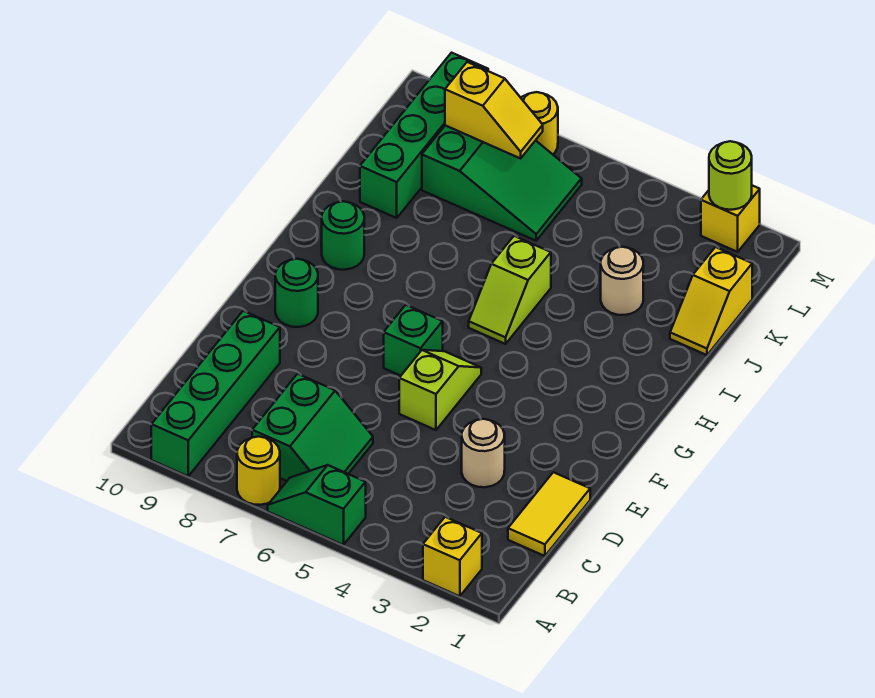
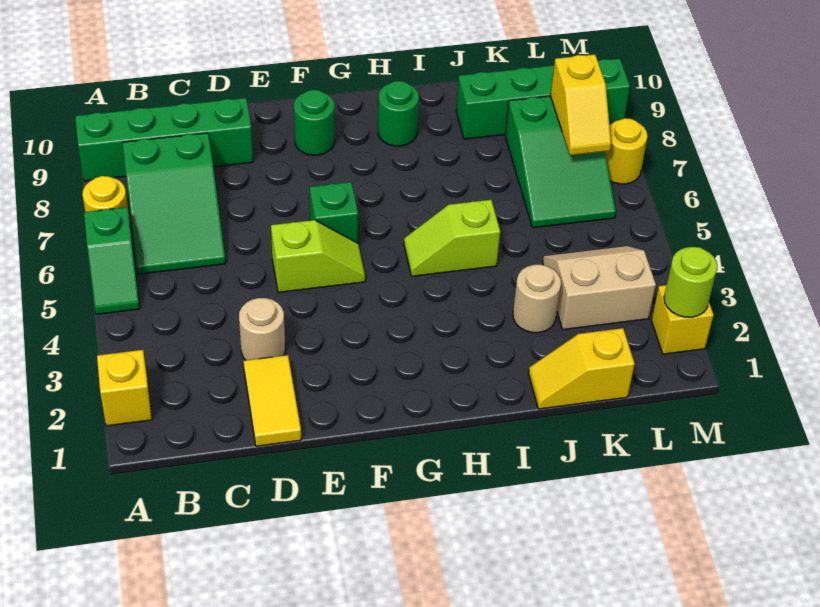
green 1x2 slope [268,465,366,545] -> green 1x2 slope turned to [84,207,140,314]
green 2x2 slope [252,374,373,481] -> green 2x3 slope [122,133,226,274]
yellow 1x2 tile [508,472,590,556] -> yellow 1x2 tile turned to [244,355,301,446]
none -> tan 2x2 slope [543,246,656,330]

